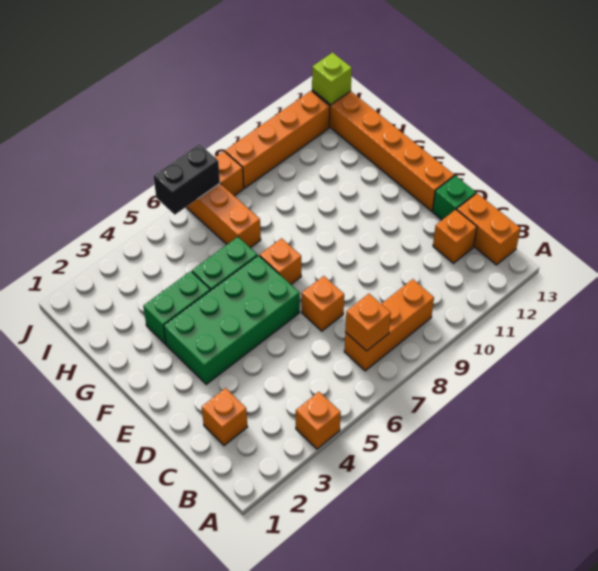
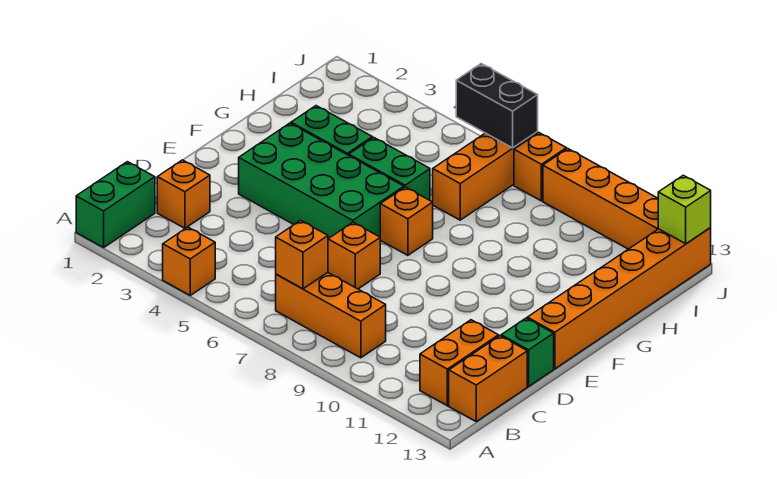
none -> green 1x2 brick [76,162,155,247]
orange 1x1 brick [433,210,477,263] -> orange 1x2 brick [420,320,499,406]

